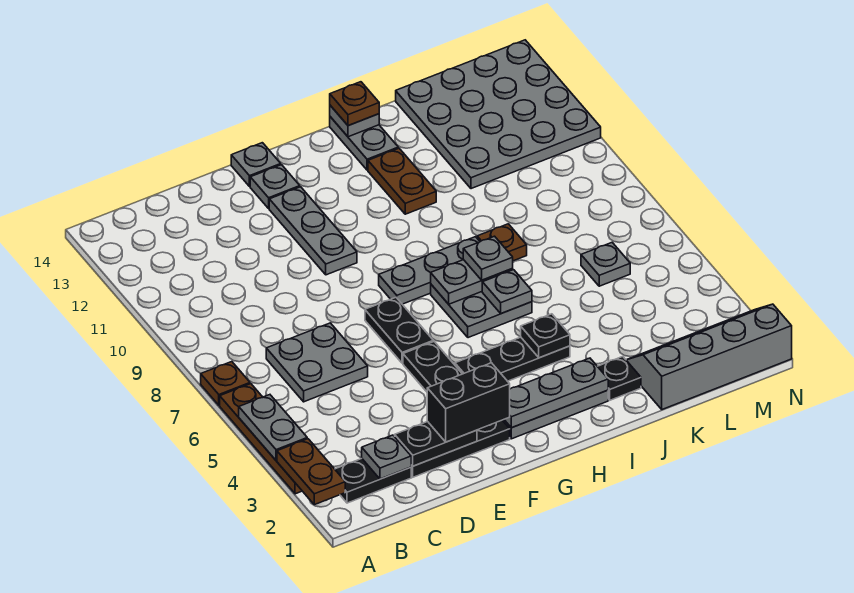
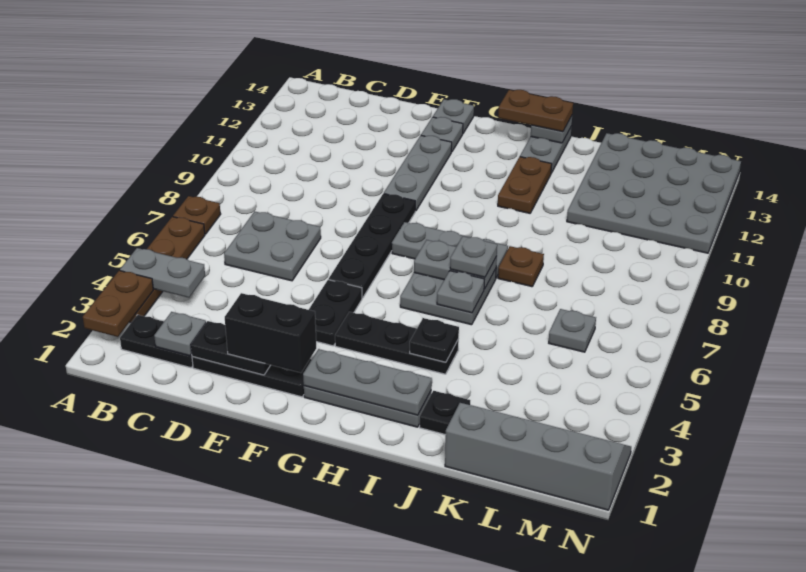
grey 1x2 plate [239,395,307,460] -> grey 1x2 plate turned to [120,248,205,298]
black 1x2 plate [365,297,433,363] -> black 1x4 plate [329,194,415,298]
brown 1x1 plate [330,82,379,126] -> brown 1x2 plate [498,90,573,132]

